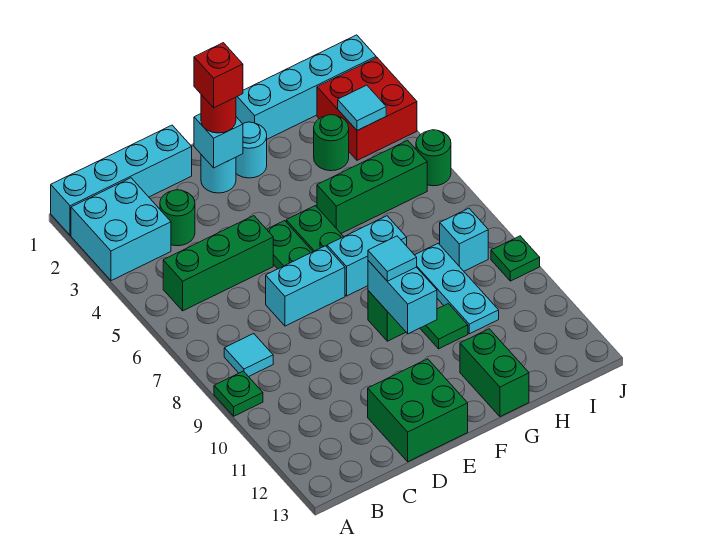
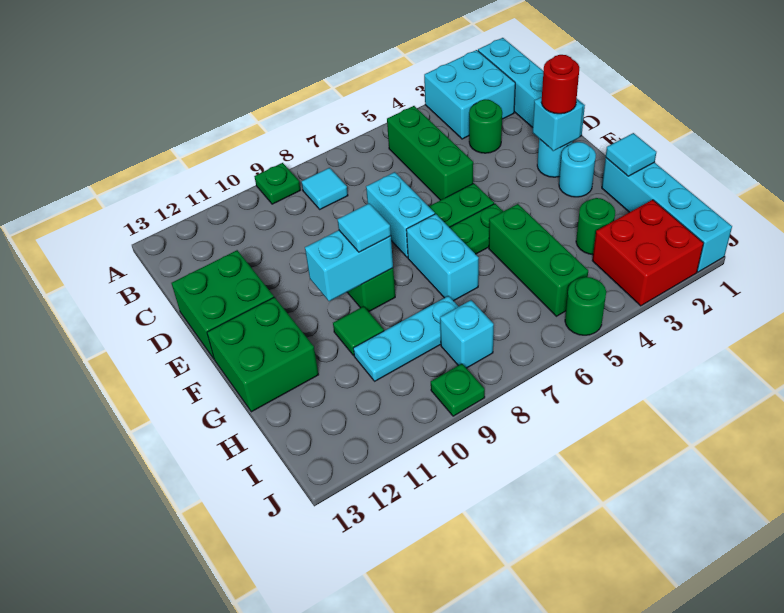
red 1x1 brick [194,43,243,108] -> none
green 1x2 brick [460,329,529,417] -> green 2x2 brick [207,297,319,412]
cyan 1x1 tile [338,85,386,131] -> cyan 1x1 tile moved to [606,133,656,176]

